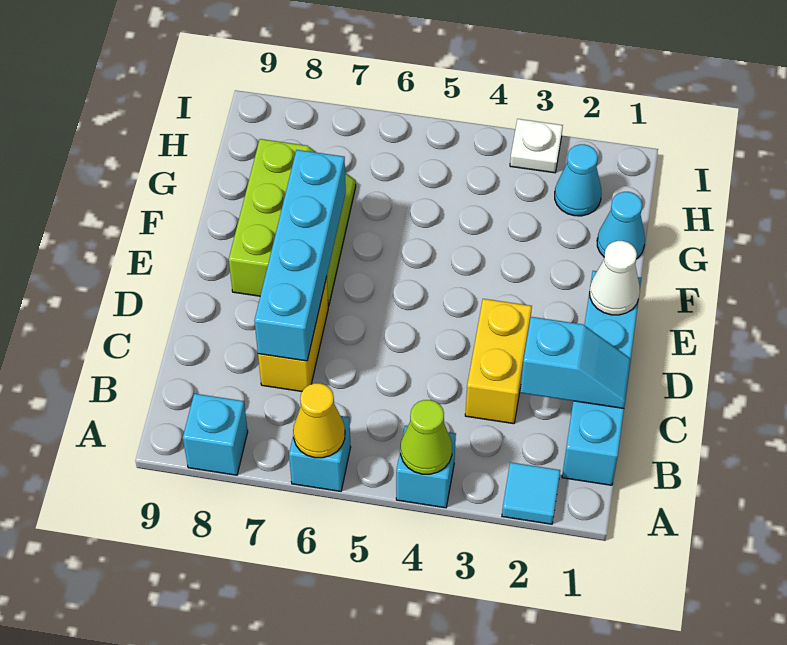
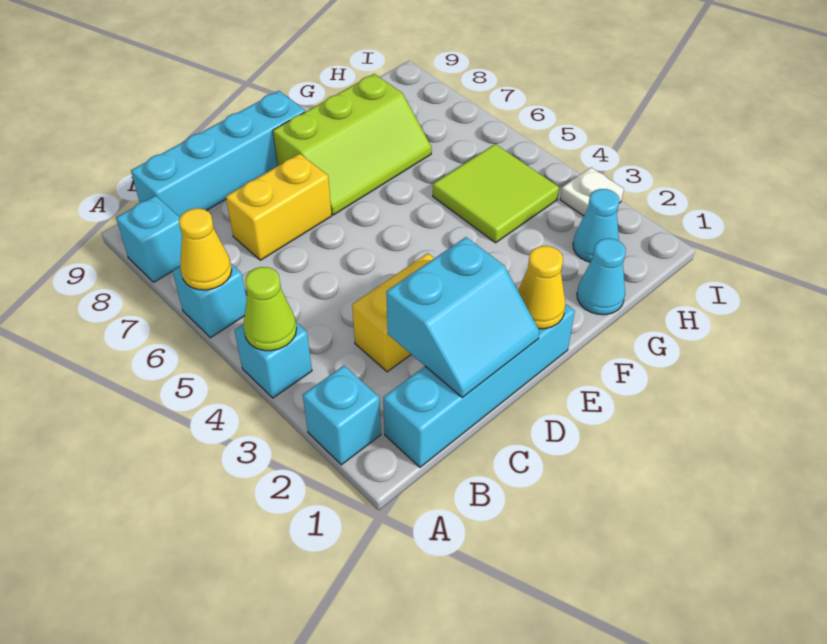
cyan 1x1 tile [502,462,560,524] -> cyan 1x1 brick [303,366,381,465]
cyan 1x2 slope [520,317,631,408] -> cyan 2x2 slope [386,237,540,398]
cyan 1x4 brick [254,150,346,361] -> cyan 1x4 brick moved to [131,91,305,217]
white 1x1 cone [590,241,640,315] -> yellow 1x1 cone [518,246,565,329]
none -> lime 2x2 tile [433,144,559,243]

